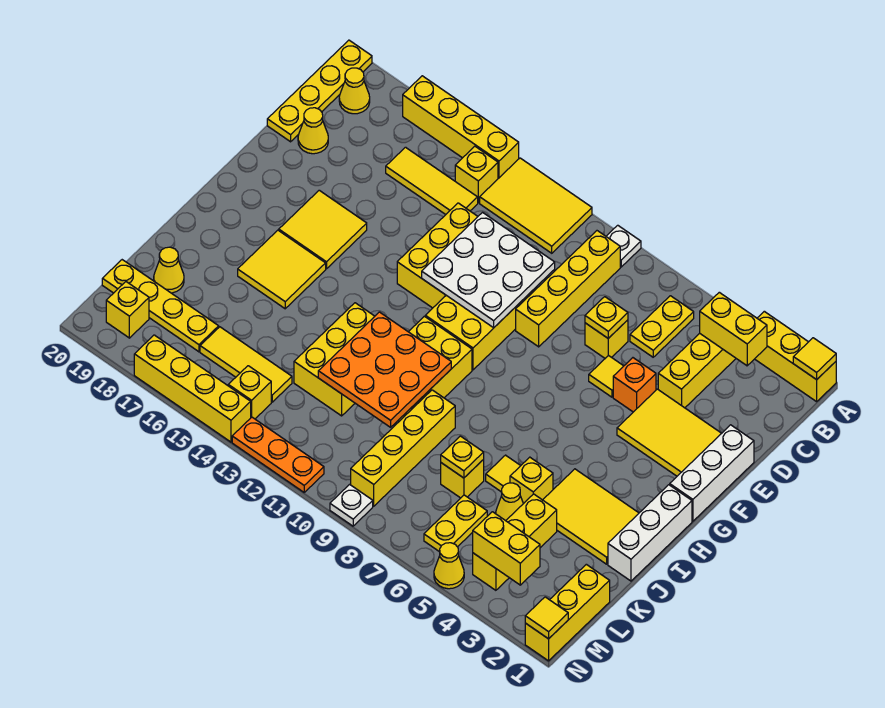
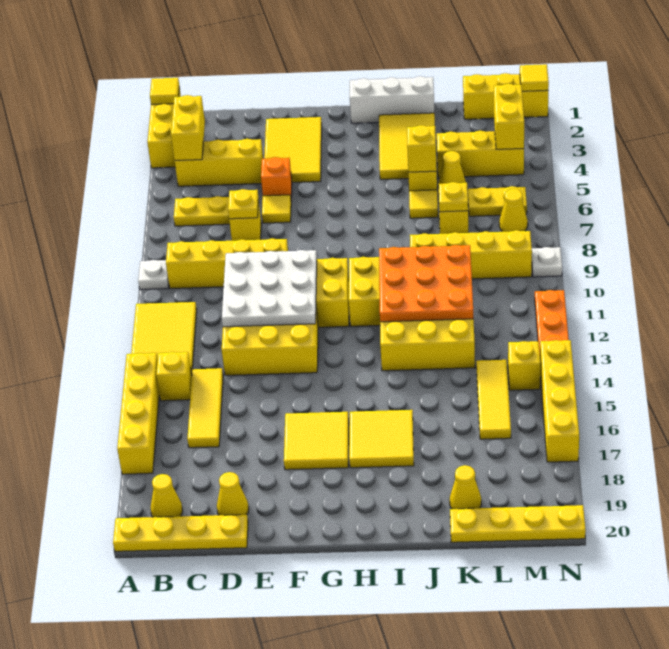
white 1x3 brick [670,425,754,521] -> none
yellow 1x4 plate [102,260,219,352] -> yellow 1x4 plate turned to [450,505,586,542]
yellow 1x1 brick [106,282,149,338] -> yellow 1x1 brick moved to [407,125,437,172]
yellow 1x1 cone [434,543,464,589] -> yellow 1x1 cone moved to [499,189,528,232]

